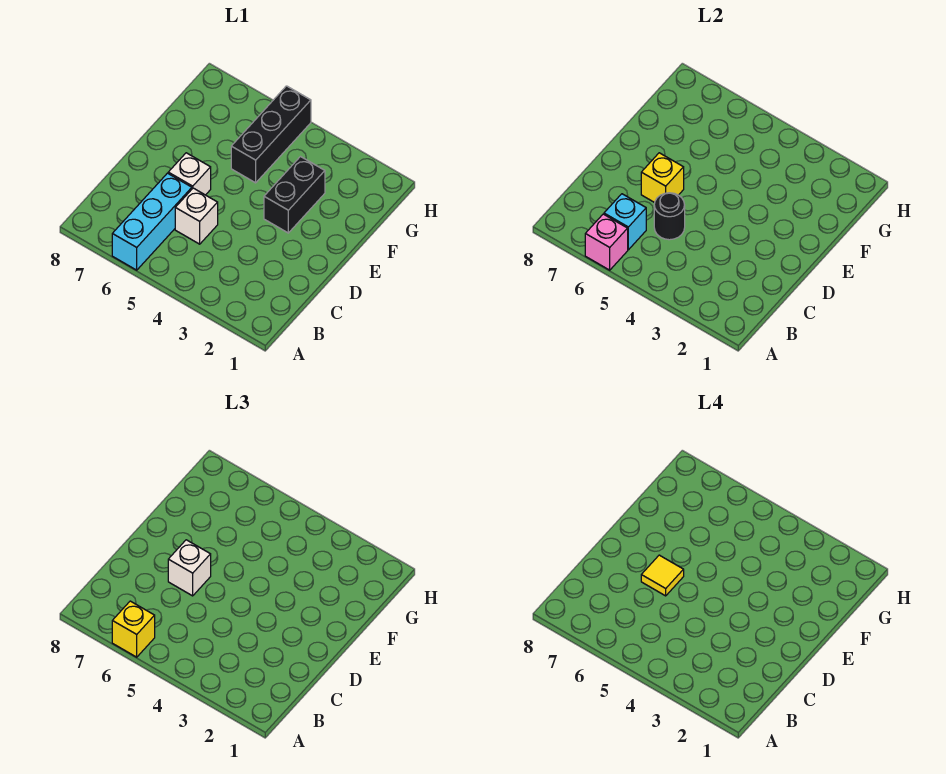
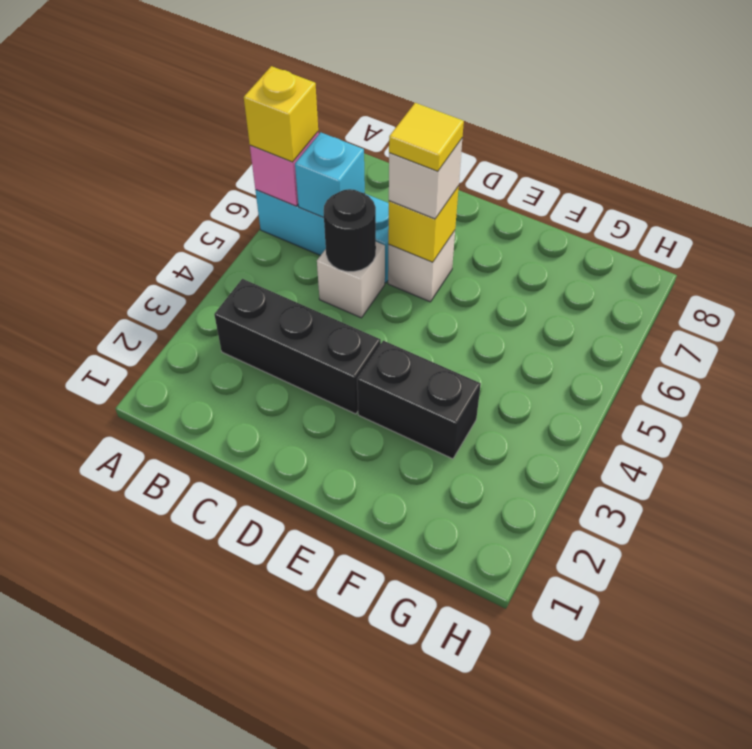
black 1x3 brick [231,86,311,183] -> black 1x3 brick moved to [214,279,381,414]

